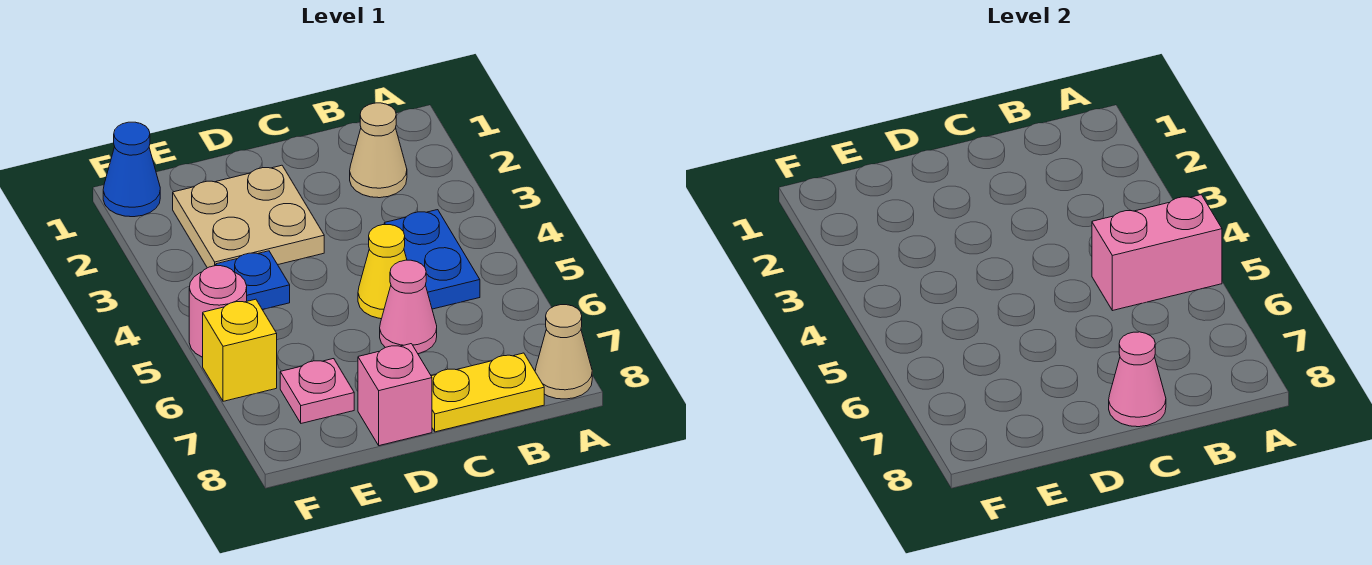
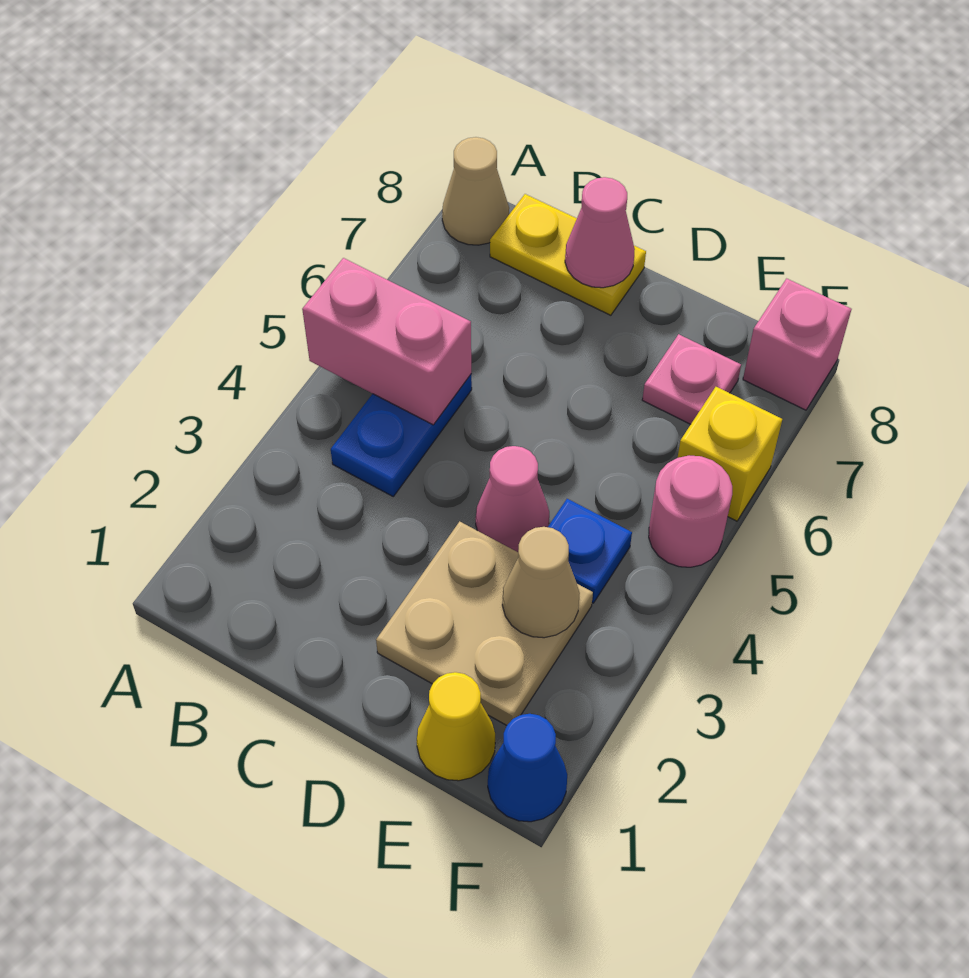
tan 1x1 cone [350,103,407,198] -> tan 1x1 cone moved to [502,527,580,638]
yellow 1x1 cone [358,225,407,319] -> yellow 1x1 cone moved to [417,672,495,781]
pink 1x1 cone [380,260,437,354] -> pink 1x1 cone moved to [476,446,549,552]
pink 1x1 brick [358,344,432,446] -> pink 1x1 brick moved to [743,279,851,410]

